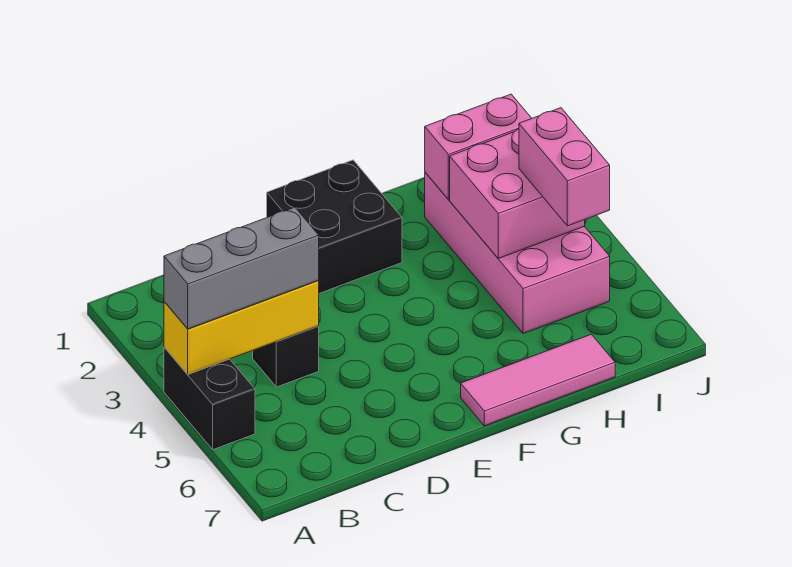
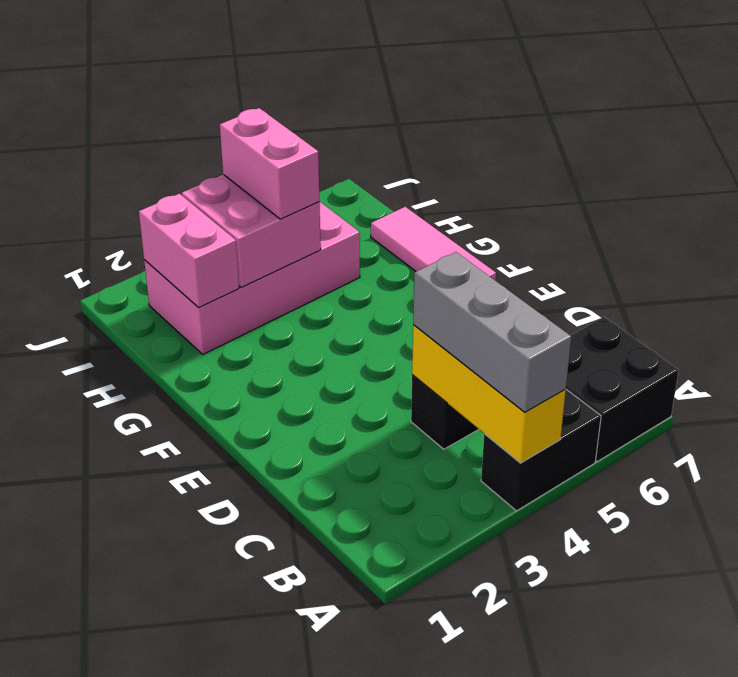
black 2x2 brick [267,160,402,293] -> black 2x2 brick moved to [566,317,679,462]
pink 1x2 brick [519,108,610,226] -> pink 1x2 brick turned to [220,108,319,219]

